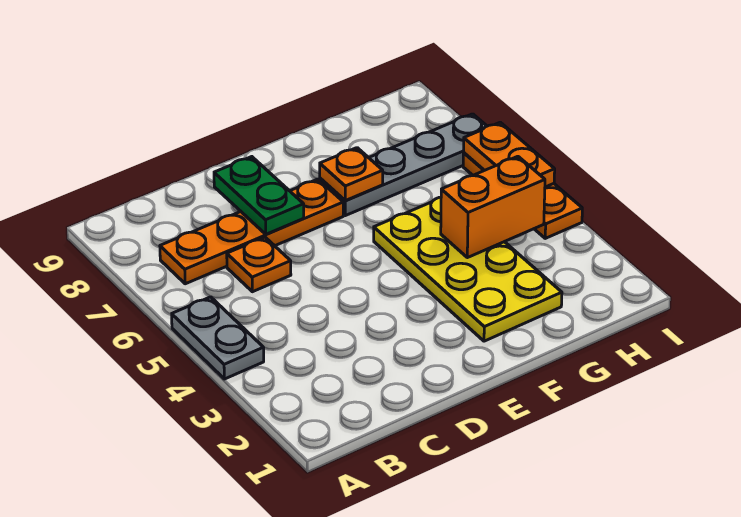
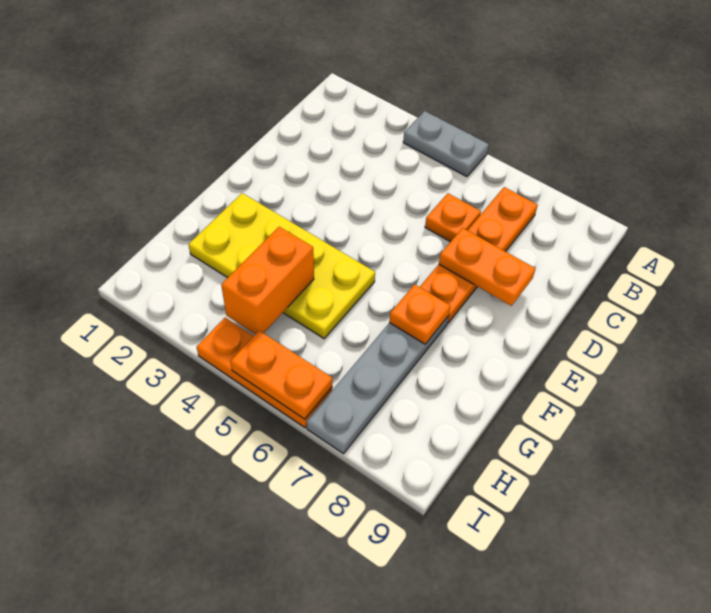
green 1x2 plate [214,157,304,234] -> orange 1x2 plate [439,228,536,306]

